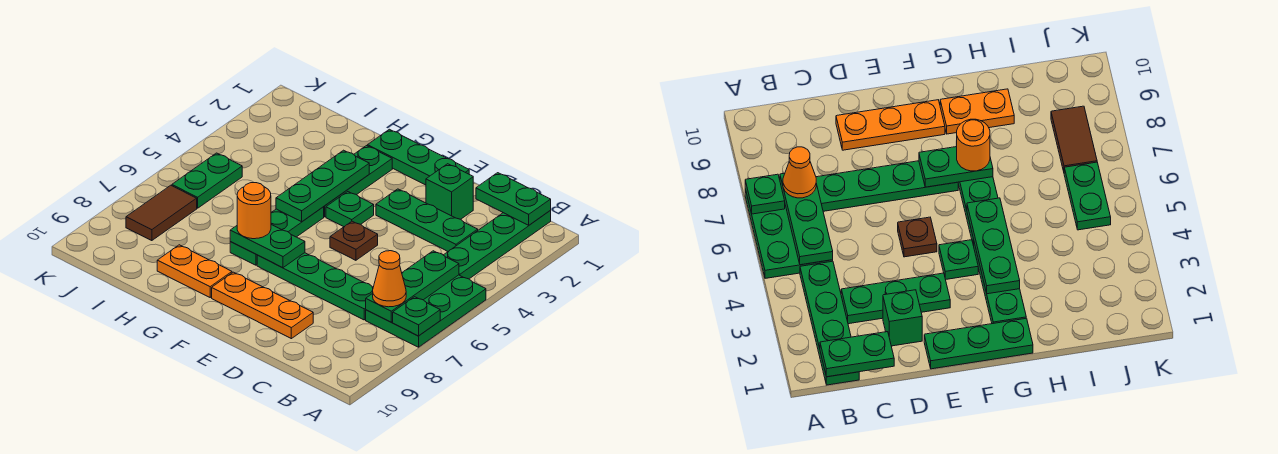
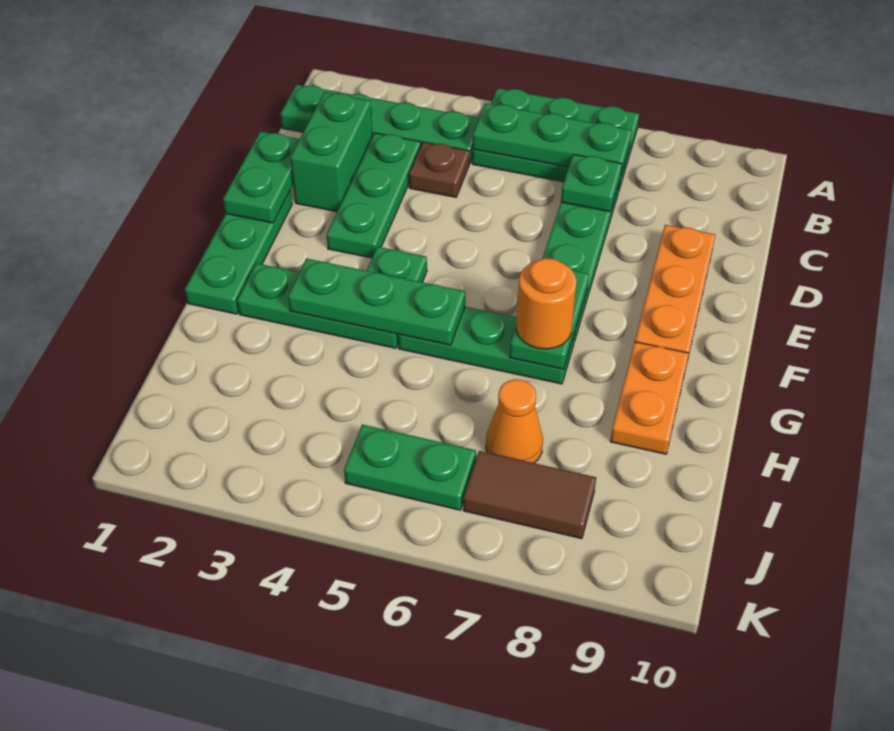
green 1x1 plate [393,297,440,336] -> green 1x1 plate moved to [561,154,622,212]
green 1x2 plate [476,173,551,225] -> green 1x2 plate moved to [223,132,299,223]
orange 1x1 cone [373,251,406,307] -> orange 1x1 cone moved to [486,379,543,463]
green 1x1 brick [426,164,473,219] -> green 1x2 brick [290,92,372,212]
brown 1x1 plate [330,221,378,260] -> brown 1x1 plate moved to [409,142,469,197]

